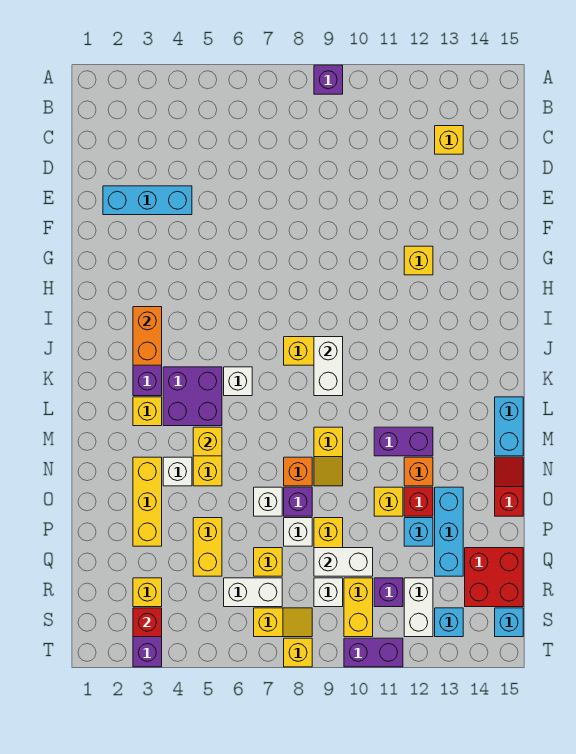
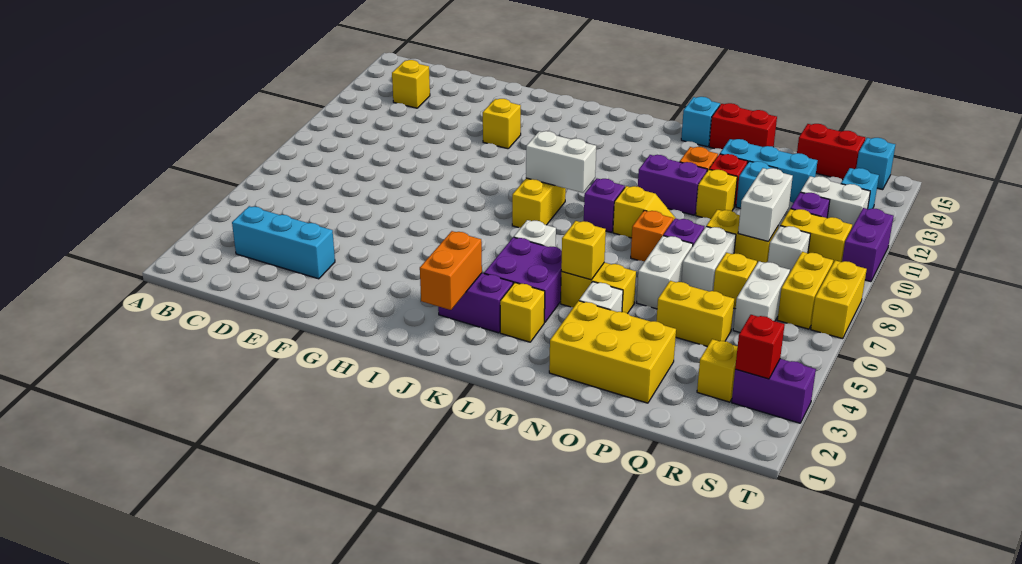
purple 1x1 brick [314,65,343,94] -> purple 1x1 brick moved to [584,179,625,233]
cyan 1x3 brick [103,186,192,215] -> cyan 1x3 brick turned to [232,206,335,279]
orange 1x2 brick [133,307,162,365] -> orange 1x2 brick turned to [420,231,482,310]
cyan 1x2 brick [495,397,523,456] -> cyan 1x1 brick [681,97,720,147]
purple 1x2 brick [374,427,433,456] -> purple 1x2 brick turned to [638,155,707,215]
yellow 1x3 brick [133,457,162,546] -> yellow 2x3 brick [549,301,676,403]
red 1x2 slope [495,457,523,516] -> red 1x2 brick [709,103,777,149]
white 1x1 brick [254,487,282,516] -> white 1x2 brick [636,236,693,309]
white 1x1 brick [284,518,312,546] -> white 1x2 brick [681,227,736,291]
red 2x2 brick [465,548,523,607] -> red 1x2 brick [797,124,865,180]
yellow 1x2 slope [254,608,312,637] -> yellow 1x2 brick [777,252,833,329]
yellow 1x1 brick [284,638,312,667] -> yellow 1x2 brick [811,260,867,339]

